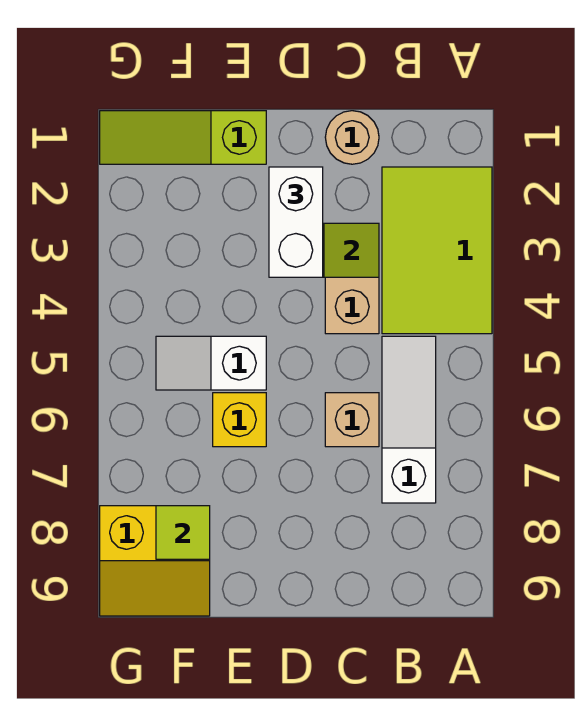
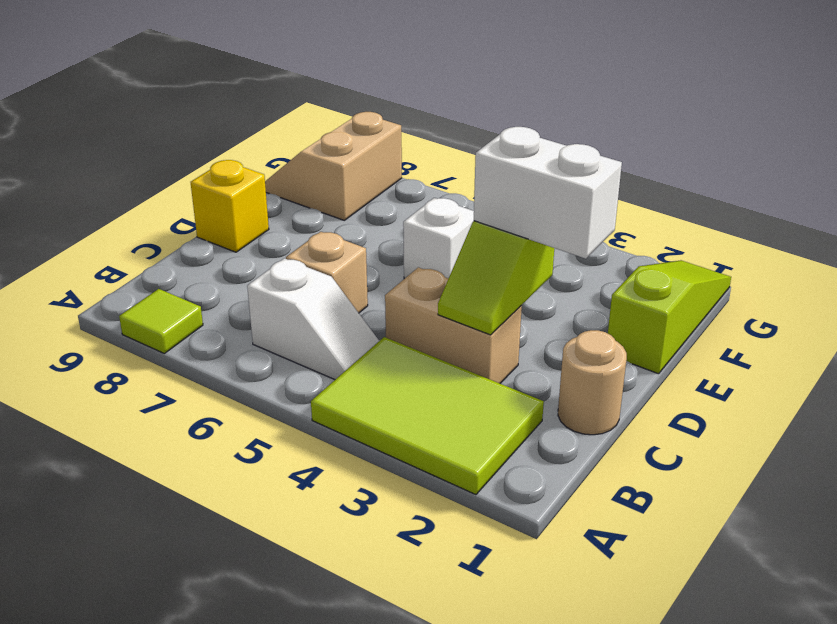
white 1x3 slope [382,336,436,503] -> white 1x2 slope [247,258,379,380]
yellow 1x1 brick [213,393,266,447] -> yellow 1x1 brick moved to [191,160,269,252]
yellow 2x2 slope [100,506,210,616] -> tan 2x2 slope [265,112,402,220]
lime 1x1 tile [156,506,210,559] -> lime 1x1 tile moved to [119,289,203,353]

